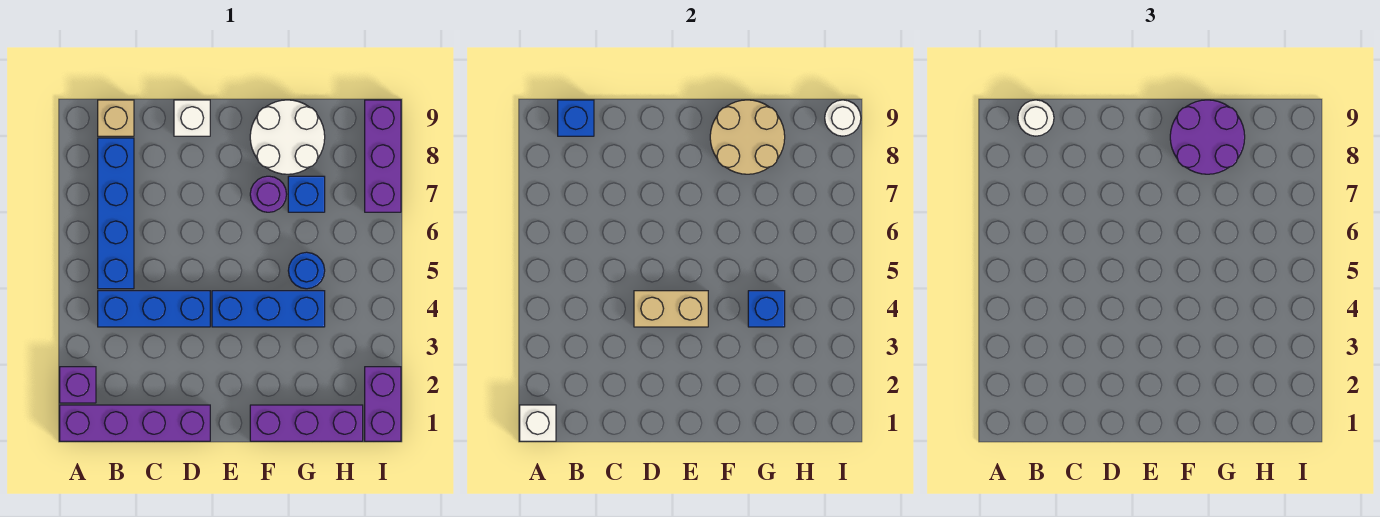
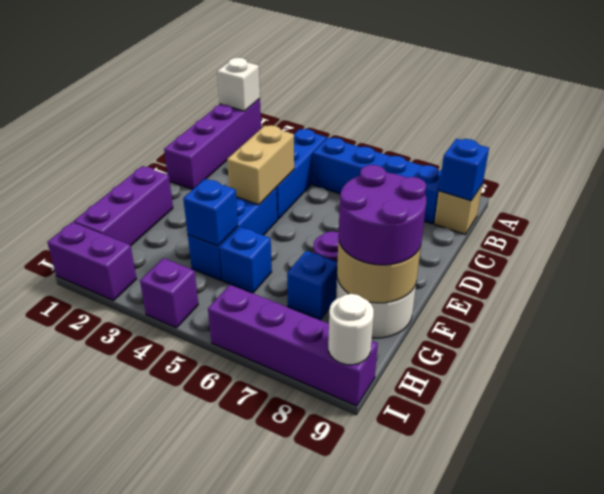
purple 1x1 brick [60,367,96,403] -> purple 1x1 brick moved to [140,258,198,328]
white 1x1 round brick [1018,100,1054,136] -> none
white 1x1 brick [174,100,210,136] -> none
blue 1x1 round brick [288,252,325,289] -> blue 1x1 brick [220,227,272,293]
purple 1x3 brick [365,100,401,212] -> purple 1x4 brick [208,284,378,406]

